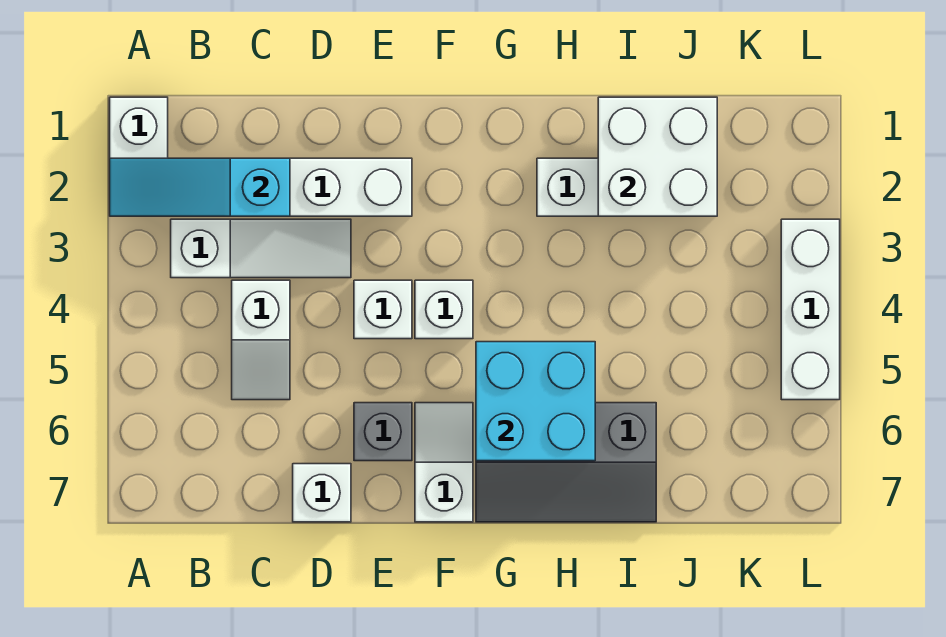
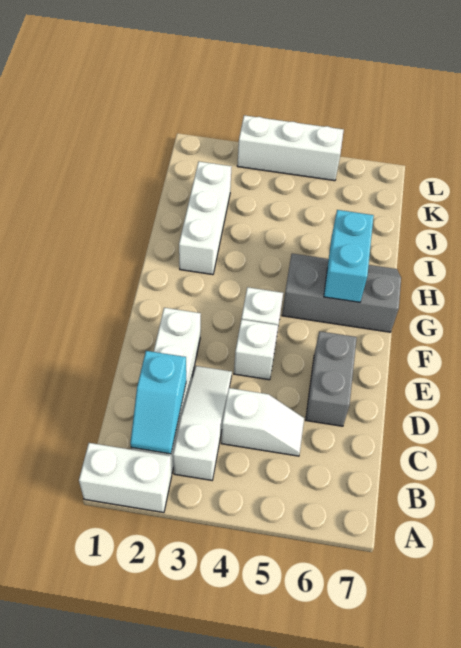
cyan 1x3 slope [110,158,290,216] -> cyan 1x2 slope [130,351,186,454]
white 1x1 brick [293,464,351,522] -> none
grey 1x1 brick [354,403,412,461] -> grey 1x2 brick [306,331,357,426]
white 1x2 slope [415,403,473,522] -> none
cyan 2x2 brick [476,342,595,461] -> cyan 1x2 brick [324,210,374,302]
grey 2x3 slope [476,403,656,522] -> grey 2x3 slope turned to [282,254,401,332]
white 2x2 brick [598,97,717,216] -> none

